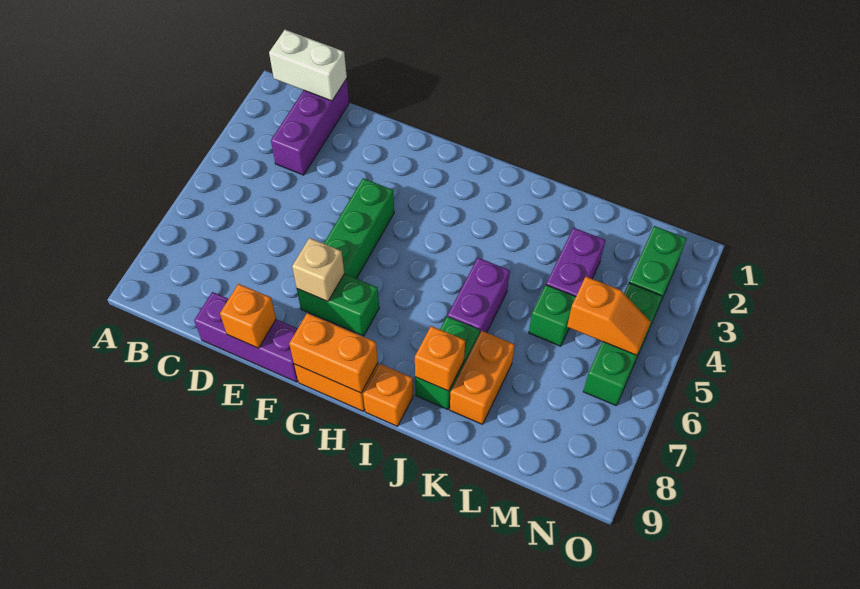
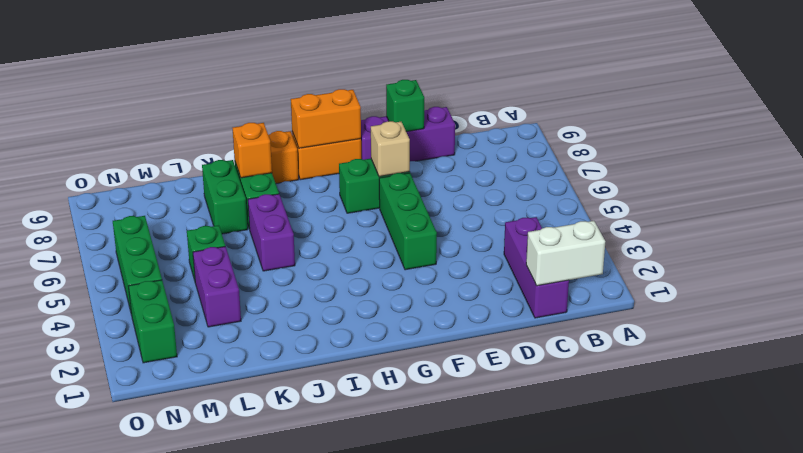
orange 1x1 brick [220,284,276,348] -> green 1x1 brick [386,80,424,132]
orange 1x2 brick [450,331,515,424] -> green 1x2 brick [202,160,248,234]
orange 1x2 slope [567,277,651,355] -> none

